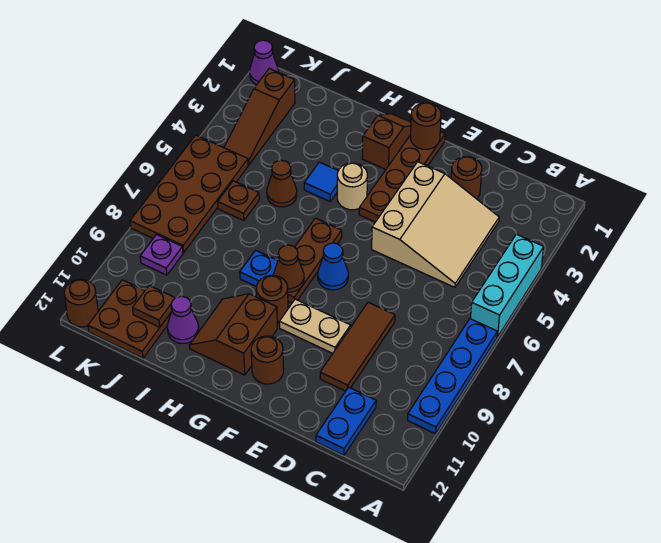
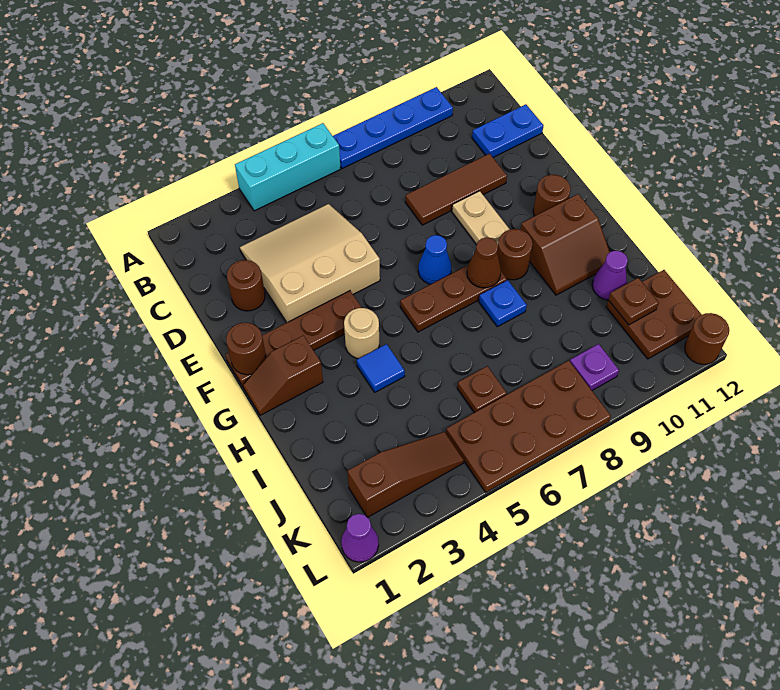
brown 1x1 cone [267,160,297,207] -> none

